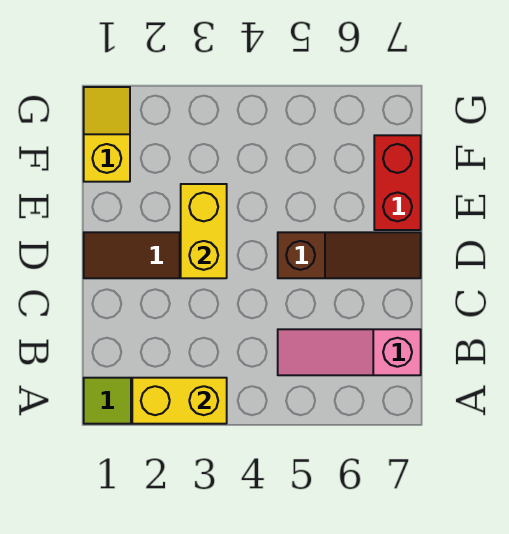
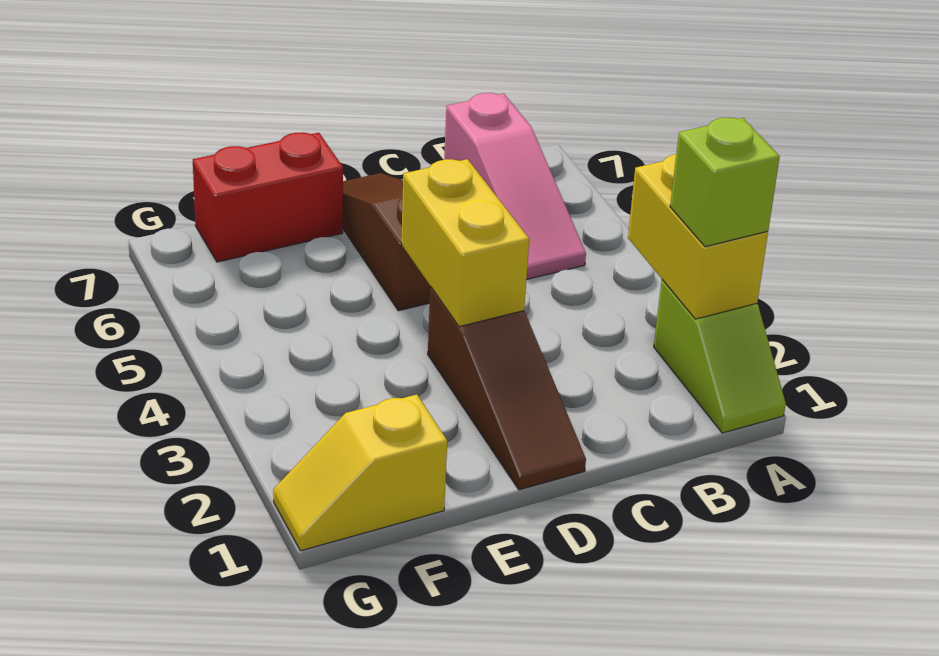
none -> lime 1x1 brick [670,118,780,247]
yellow 1x2 brick [181,184,227,278] -> yellow 1x2 brick turned to [401,159,529,327]

